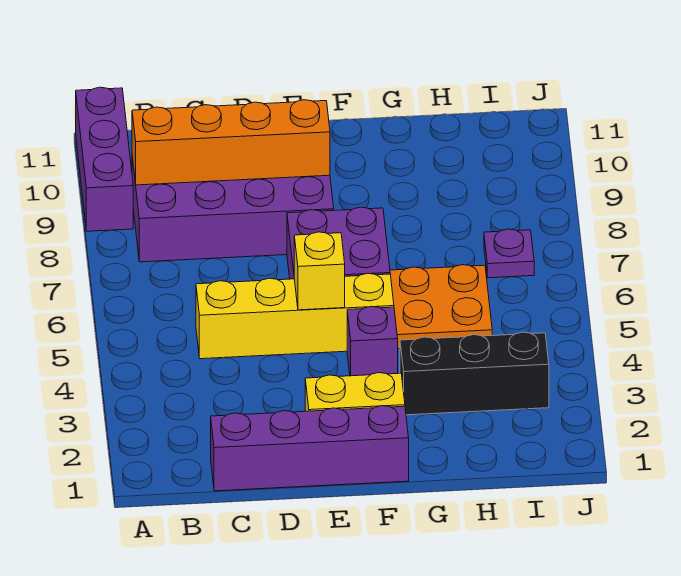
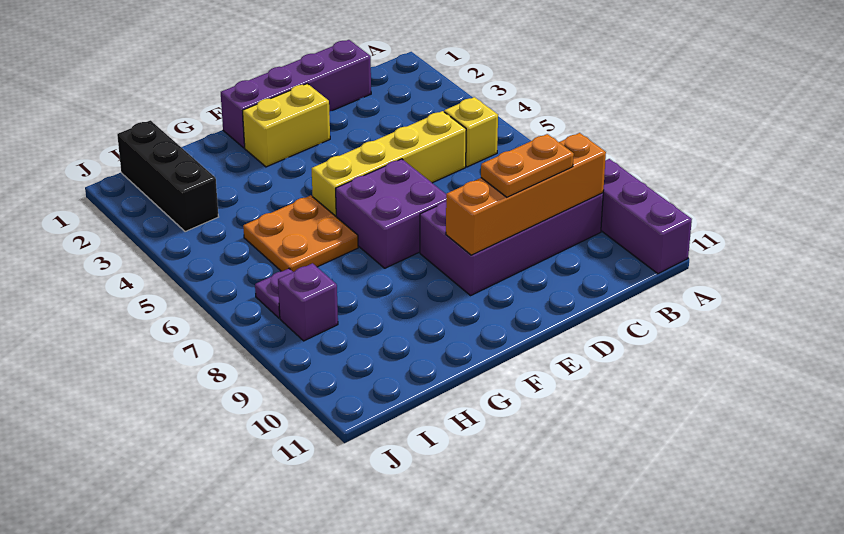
none -> orange 1x2 plate [481,134,574,197]
yellow 1x1 brick [294,232,345,310] -> yellow 1x1 brick moved to [444,97,498,167]
purple 1x1 brick [347,306,398,376] -> purple 1x1 brick moved to [278,263,338,341]
black 1x3 brick [400,332,549,415] -> black 1x3 brick turned to [117,120,219,232]

